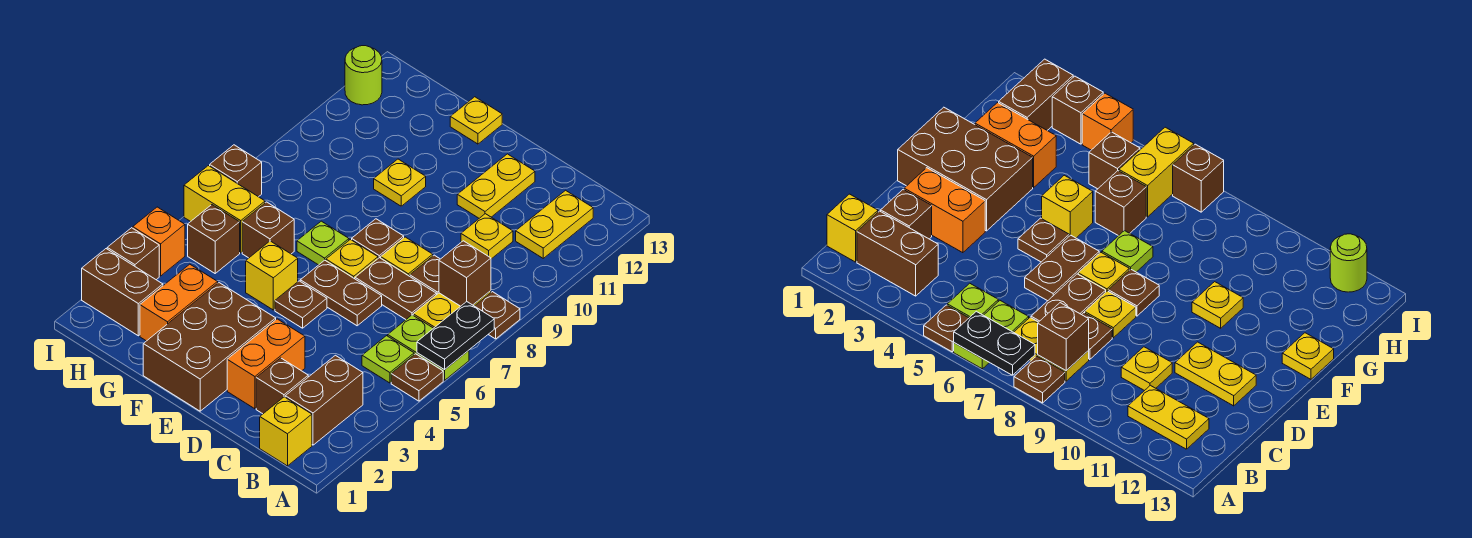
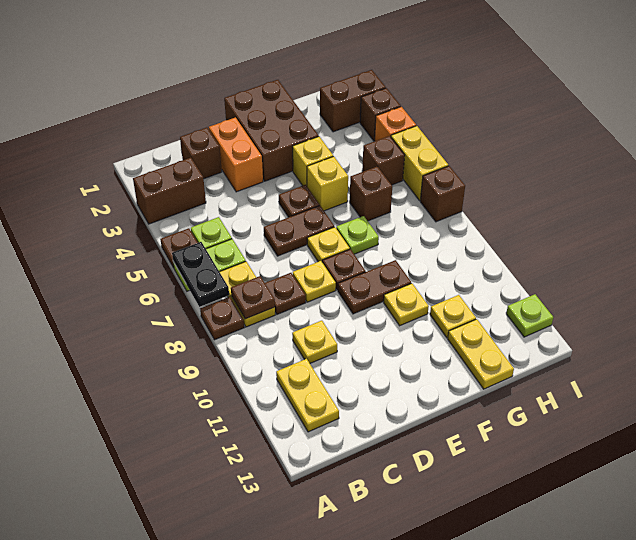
yellow 1x1 brick [260,397,312,466] -> yellow 1x1 brick moved to [293,137,333,186]
brown 1x2 brick [285,355,363,445] -> brown 1x2 brick turned to [133,158,206,224]
brown 1x1 brick [439,241,491,306] -> brown 1x1 plate [231,276,275,319]
brown 1x2 plate [355,258,436,319] -> brown 1x2 plate moved to [338,260,411,314]
yellow 1x2 plate [457,154,535,218] -> yellow 1x2 plate moved to [448,319,514,389]
yellow 1x1 plate [450,97,502,144] -> yellow 1x1 plate moved to [430,295,476,338]
orange 1x2 brick [140,264,218,341] -> none
yellow 1x2 brick [184,166,265,253] -> yellow 1x2 brick turned to [391,126,448,200]
lime 1x1 round brick [345,46,382,105] -> lime 1x1 plate [506,294,553,337]

